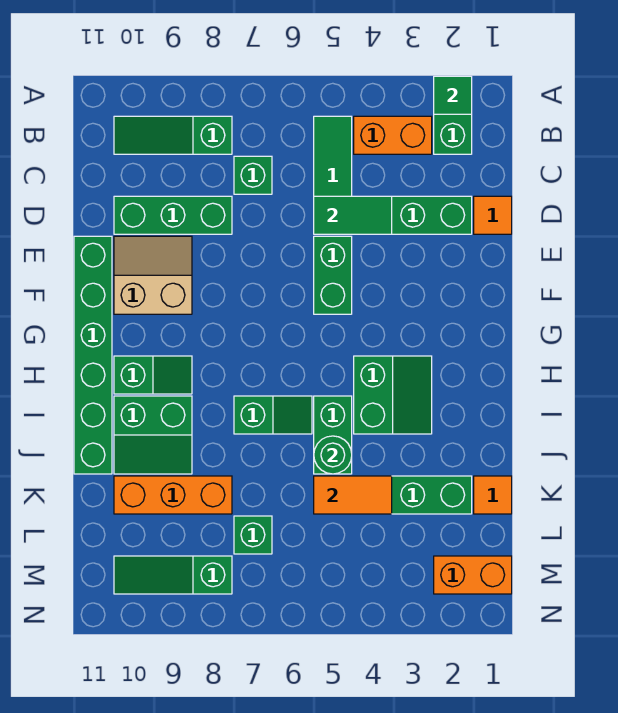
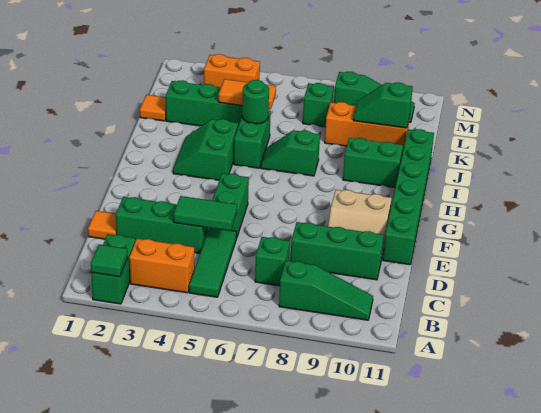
green 1x2 slope [114,356,192,394] -> green 1x2 slope moved to [353,82,413,128]
orange 1x2 brick [434,556,512,594] -> orange 1x2 brick moved to [204,54,260,87]

